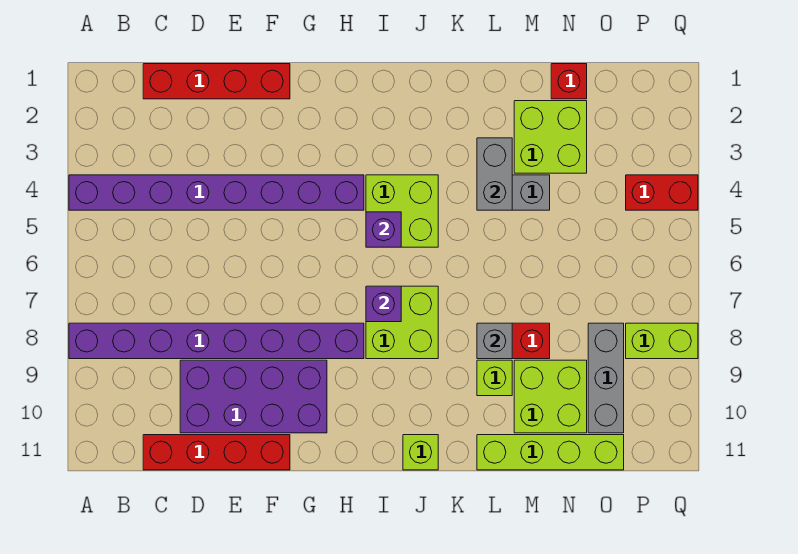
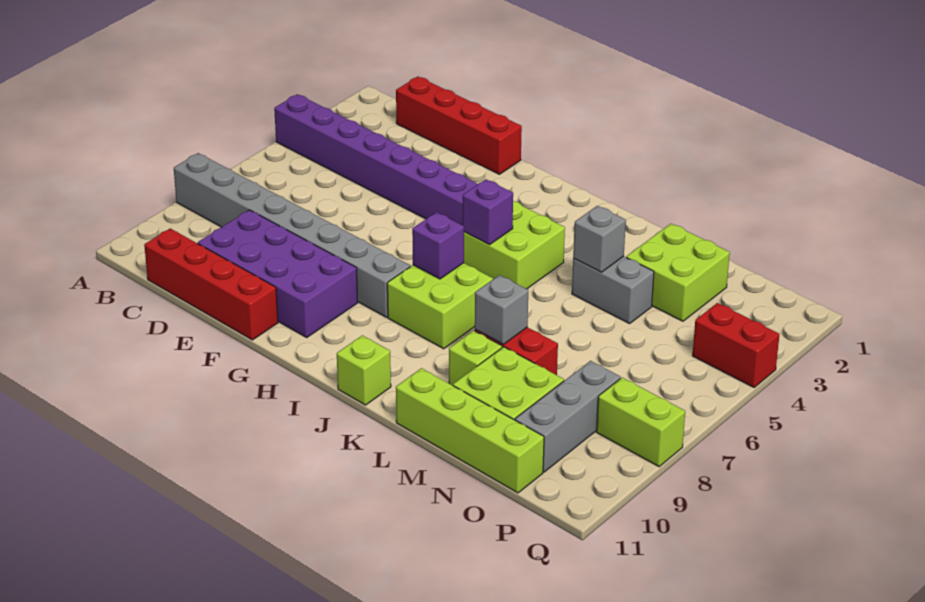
purple 1x8 brick [69,323,364,359] -> grey 1x8 brick [174,153,410,317]
grey 1x2 brick [477,138,512,210] -> grey 1x1 brick [573,206,626,272]
red 1x1 brick [551,64,587,99] -> none

